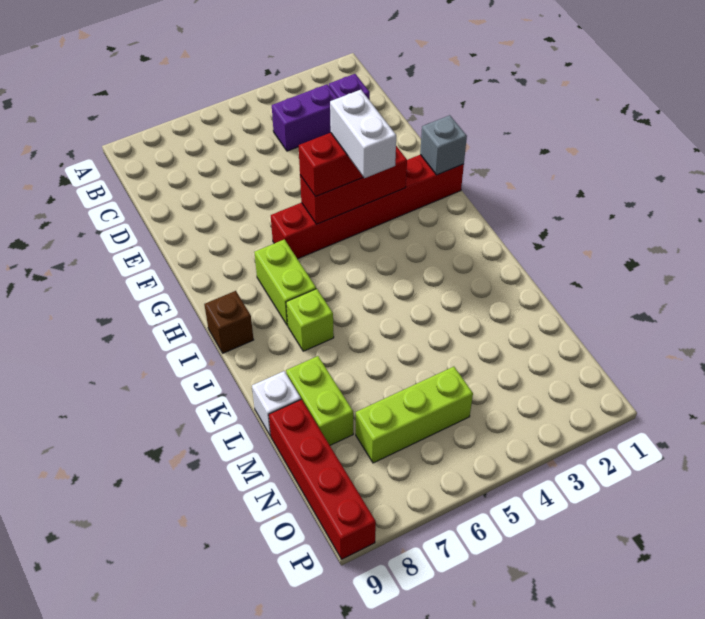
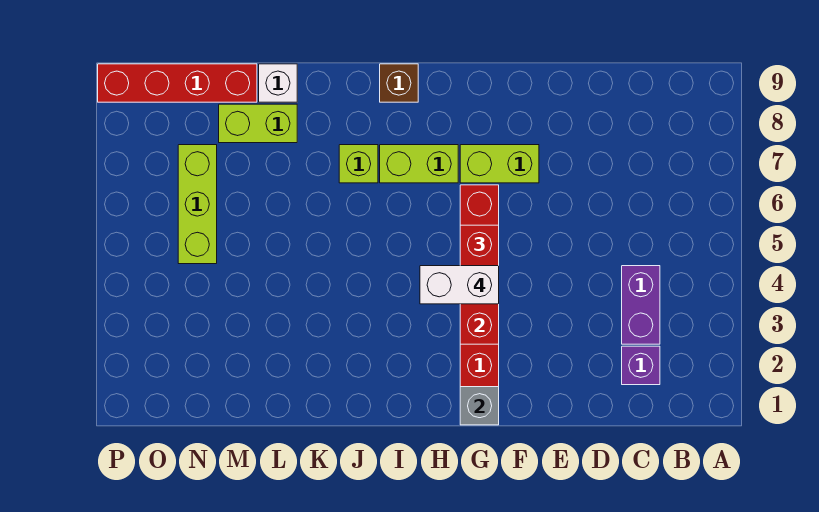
none -> lime 1x2 brick [460,145,539,183]

